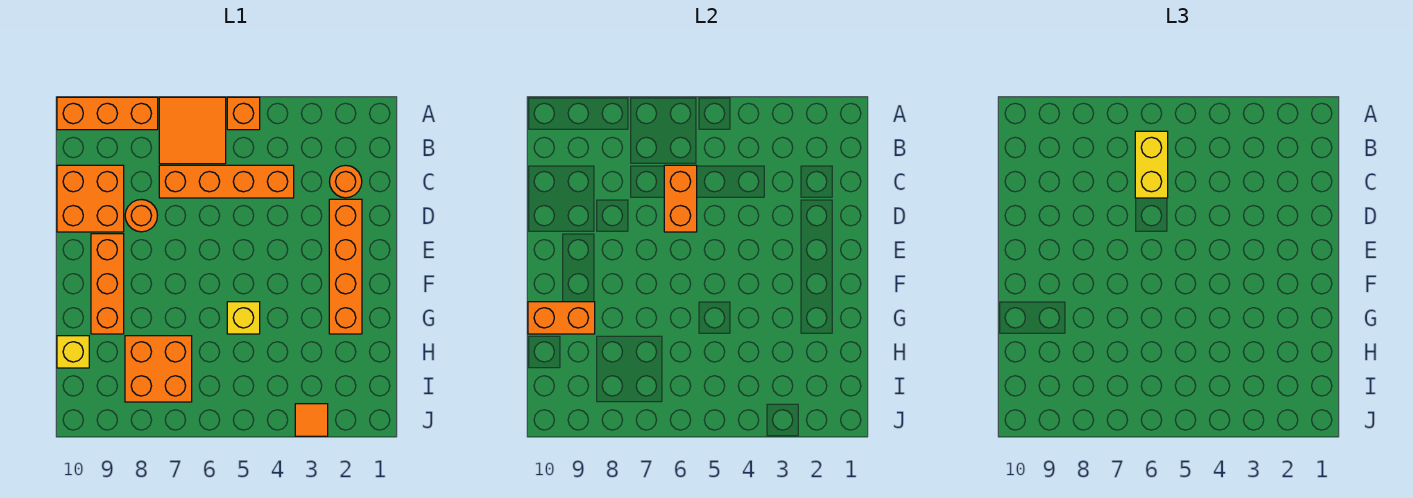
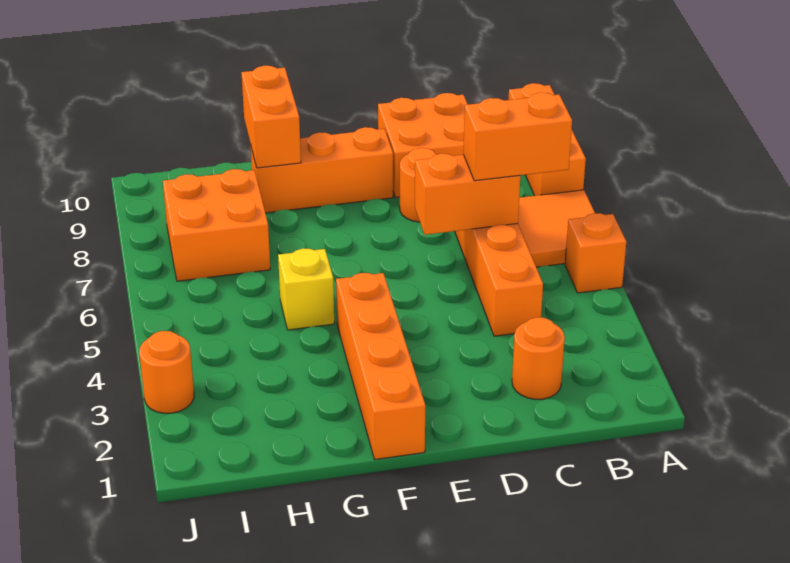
yellow 1x2 brick [1135,131,1168,198] -> orange 1x2 brick [463,93,572,181]
orange 1x4 brick [329,199,362,334] -> orange 1x4 brick turned to [336,273,425,459]
yellow 1x1 brick [57,336,89,368] -> none
orange 1x1 tile [295,404,328,436] -> orange 1x1 round brick [139,331,194,413]

